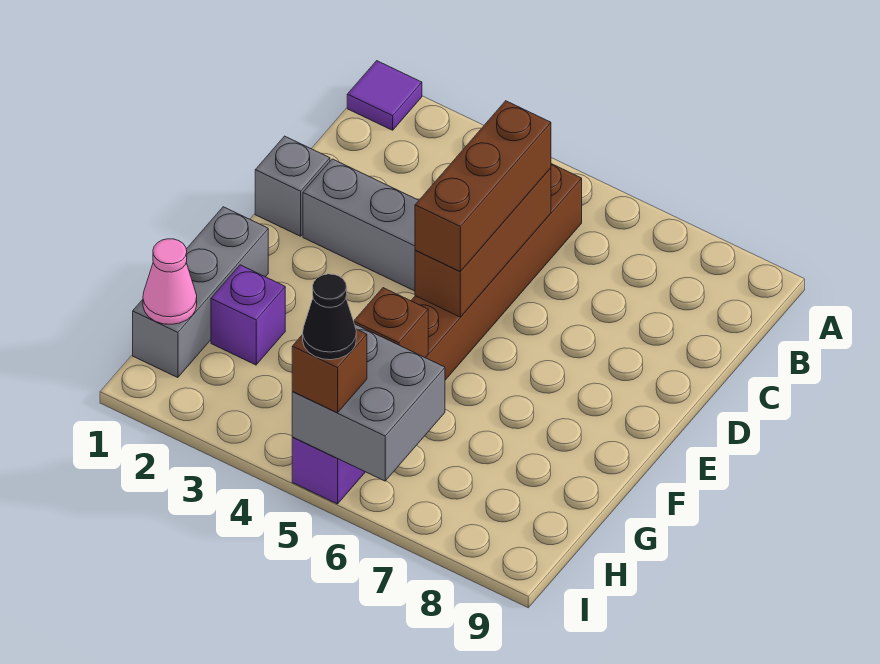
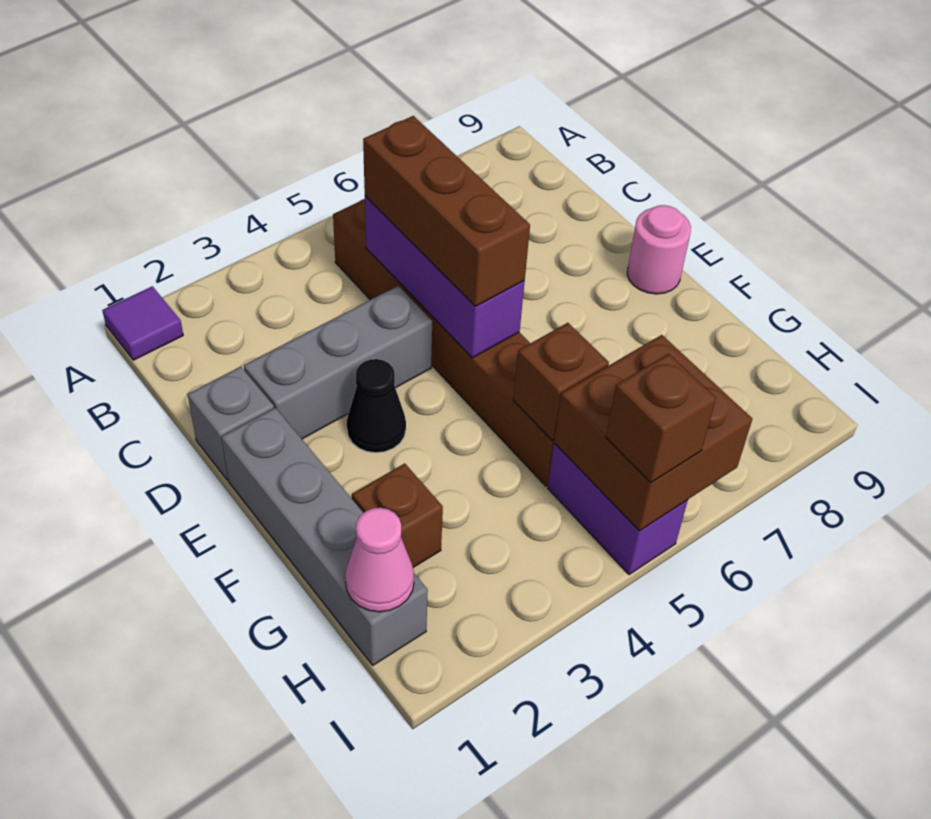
brown 1x3 brick [415,168,551,317] -> purple 1x3 brick [365,196,525,358]
none -> pink 1x1 round brick [627,205,691,294]
grey 1x3 brick [133,207,268,378] -> grey 1x4 brick [221,408,428,665]
purple 1x1 brick [211,265,285,365] -> brown 1x1 brick [352,463,443,567]
grey 2x2 brick [292,324,445,481] -> brown 2x2 brick [554,335,752,531]
black 1x1 cone [303,274,356,360] -> black 1x1 cone moved to [347,359,406,453]

